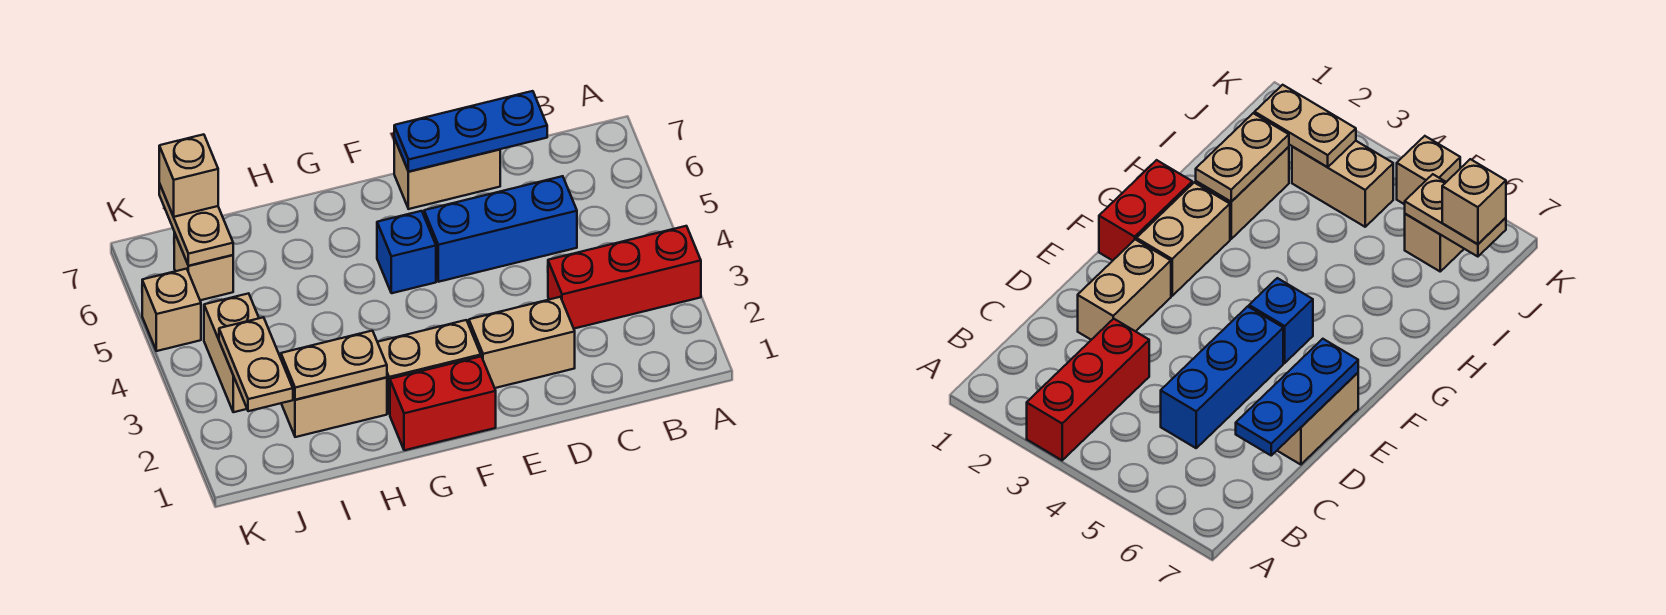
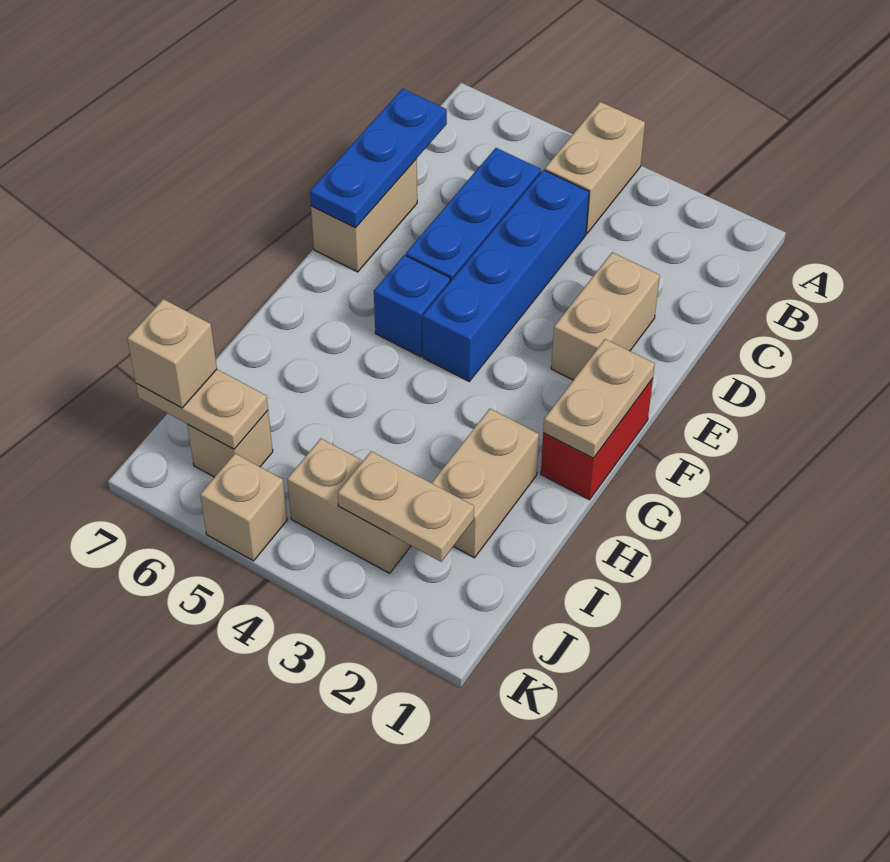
red 1x3 brick [548,226,701,329] -> none
none -> blue 1x4 brick [423,170,589,381]
tan 1x2 brick [378,320,481,414] -> tan 1x2 brick moved to [545,102,645,233]
tan 1x2 plate [281,331,387,400] -> tan 1x2 plate moved to [543,339,655,458]

